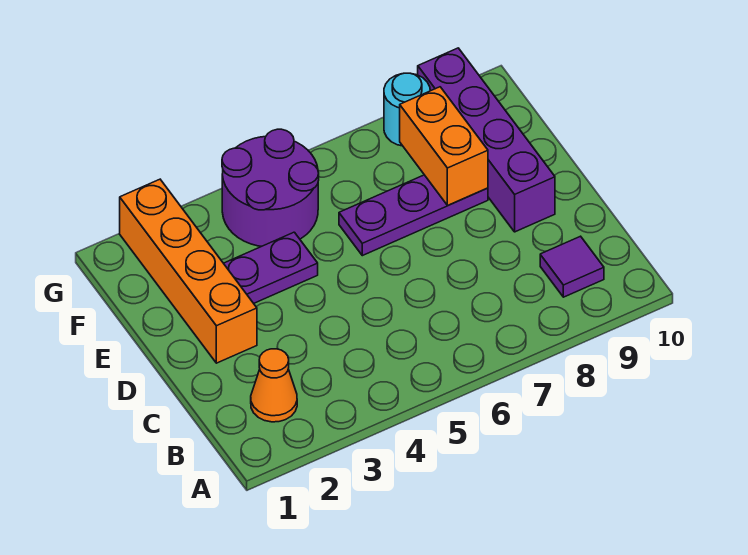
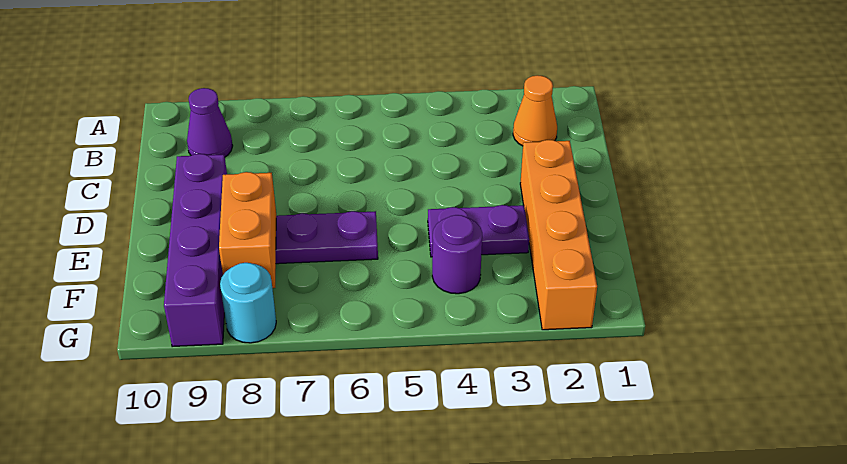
purple 1x1 tile [540,236,604,297] -> purple 1x1 cone [187,88,233,157]
purple 2x2 round brick [222,129,319,246] -> purple 1x1 round brick [432,215,482,294]

